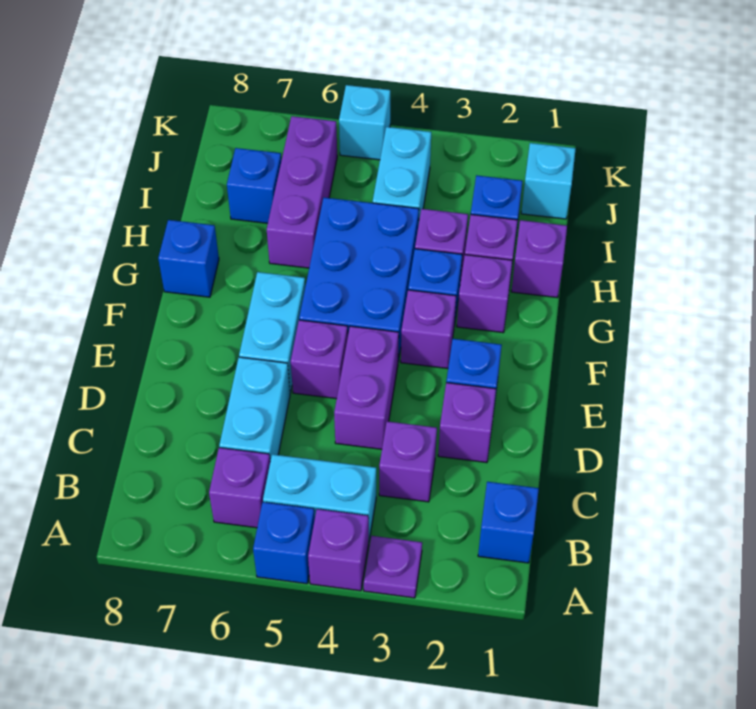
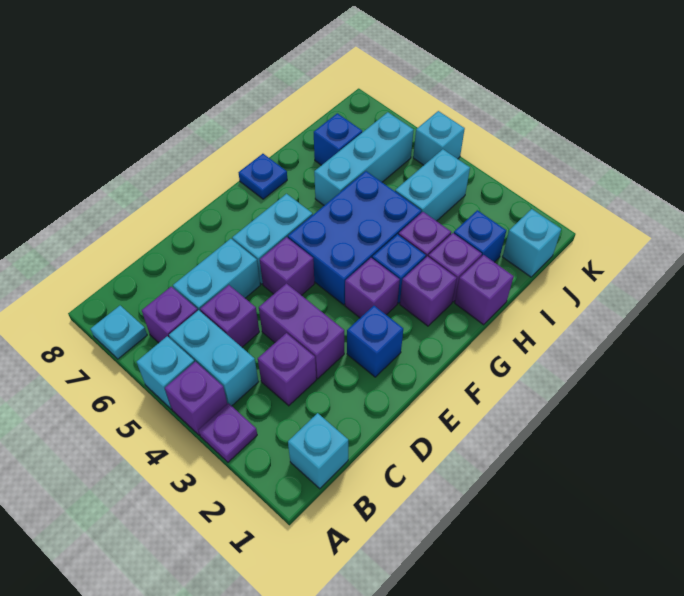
blue 1x1 brick [253,502,315,584] -> cyan 1x1 brick [137,336,194,409]
none -> cyan 1x1 plate [91,306,147,359]
blue 1x1 brick [478,482,539,563] -> cyan 1x1 brick [288,413,348,489]
purple 1x1 brick [438,383,496,463] -> purple 1x1 brick moved to [200,285,259,347]
purple 1x2 brick [334,326,399,449] -> purple 1x2 brick turned to [259,283,344,379]
blue 1x1 brick [158,220,219,297] -> blue 1x1 plate [239,154,287,199]
purple 1x3 brick [267,116,337,268] -> cyan 1x3 brick [314,112,413,205]

